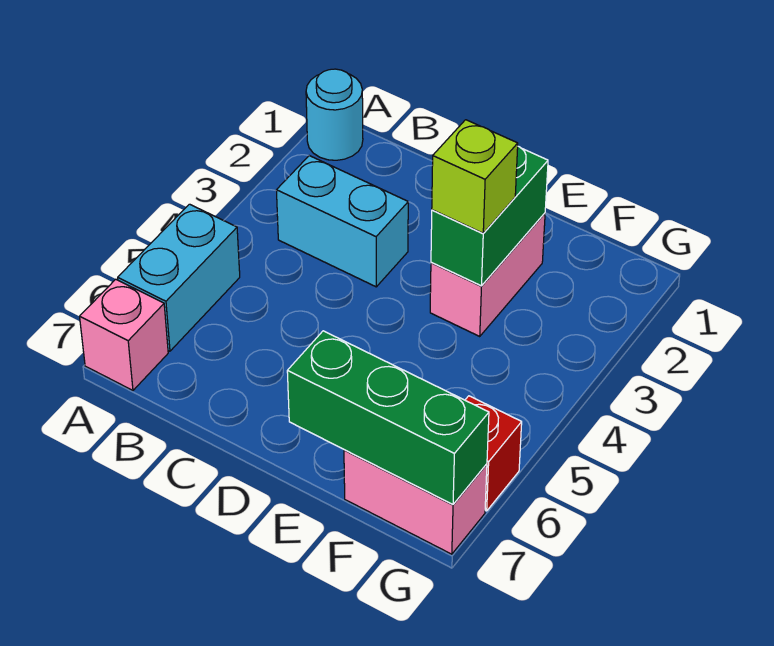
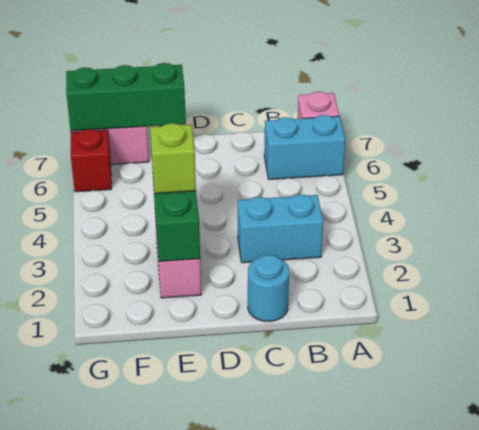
cyan 1x1 round brick [306,69,363,160] -> cyan 1x1 round brick moved to [248,255,289,322]
cyan 1x2 brick [118,204,240,351] -> cyan 1x2 brick turned to [264,115,345,179]

